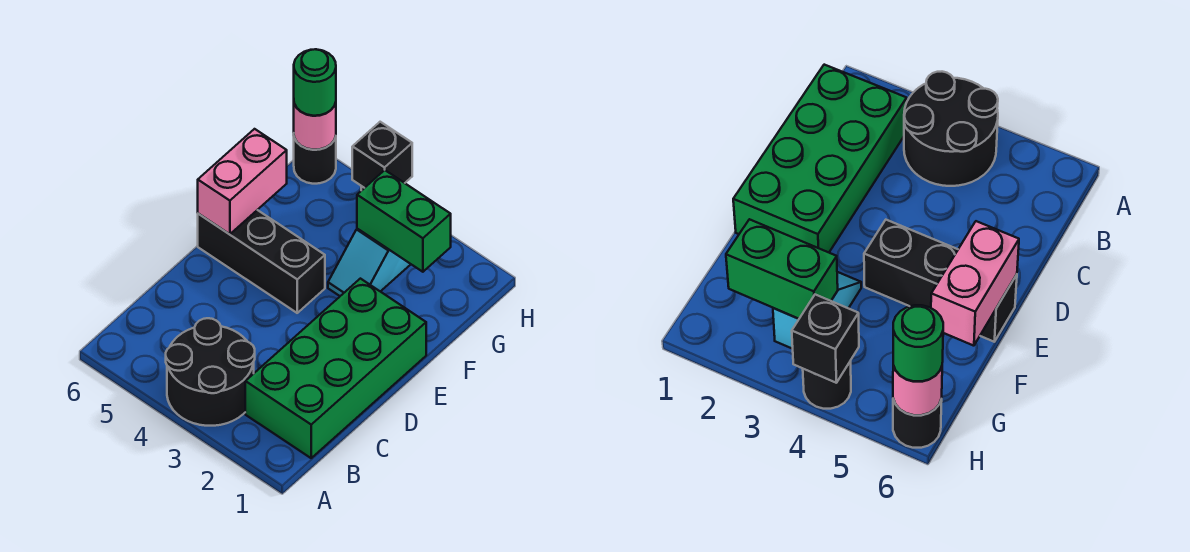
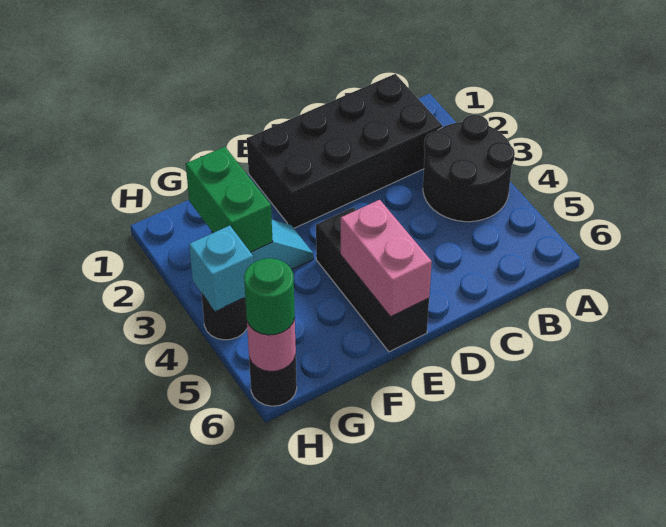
green 2x4 brick [245,279,426,458] -> black 2x4 brick [247,74,442,228]
pink 1x2 brick [198,129,287,234] -> pink 1x2 brick turned to [340,200,432,317]
black 1x1 brick [352,122,412,188] -> cyan 1x1 brick [189,226,253,311]

